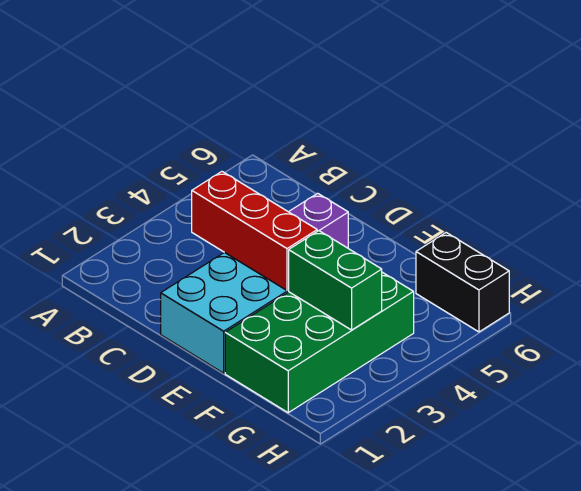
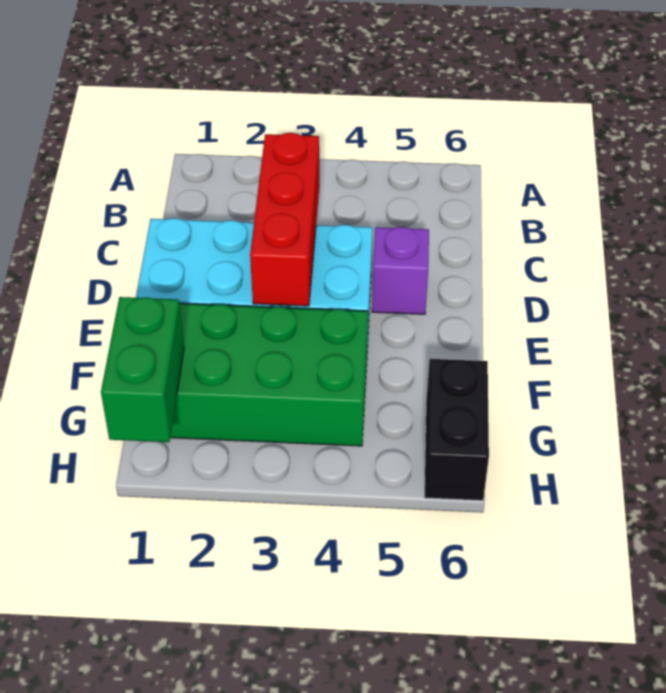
green 1x2 brick [289,231,382,330] -> green 1x2 brick moved to [101,297,184,442]

